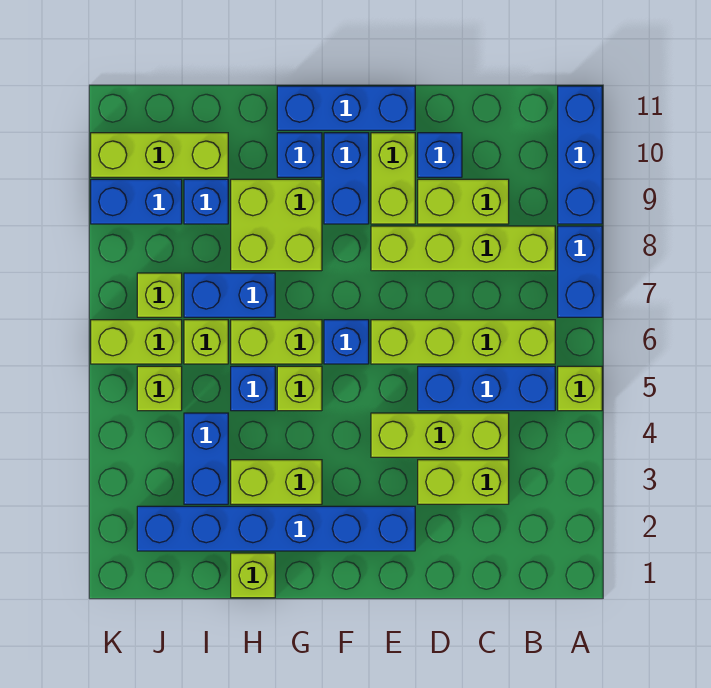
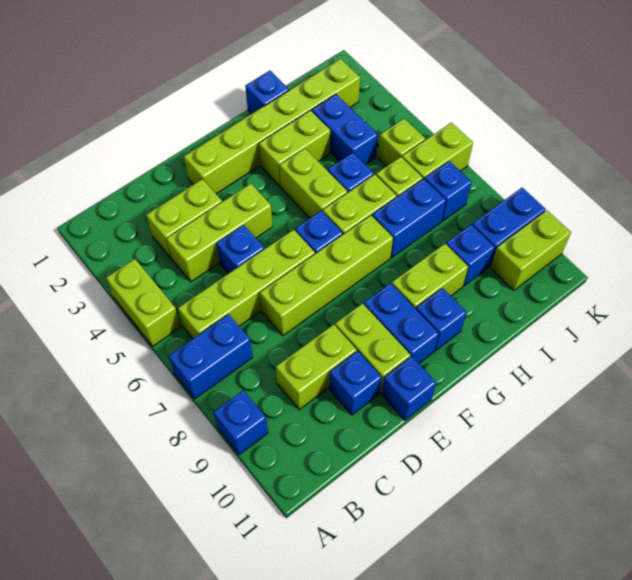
lime 1x1 brick [558,366,602,411] -> lime 1x2 brick [106,259,181,346]
blue 1x2 brick [558,226,602,317] -> blue 1x2 brick turned to [169,314,253,399]
blue 1x3 brick [558,86,602,224] -> blue 1x1 brick [214,390,268,455]
blue 1x3 brick [418,366,555,411] -> blue 1x1 brick [217,225,264,274]
lime 1x4 brick [371,226,555,271] -> lime 1x4 brick moved to [260,216,393,336]
blue 1x6 brick [137,506,415,551] -> lime 1x6 brick [184,59,360,194]
blue 1x3 brick [277,86,415,130] -> blue 1x1 brick [382,357,436,420]
lime 1x1 brick [277,366,322,411] -> lime 1x2 brick [280,149,347,218]
lime 2x2 brick [231,179,322,271] -> lime 1x2 brick [392,244,468,309]
lime 1x1 brick [231,553,275,598] -> blue 1x1 brick [245,71,289,114]
lime 1x3 brick [91,133,228,177] -> lime 1x2 brick [491,211,571,291]
lime 1x1 brick [137,273,182,317] -> blue 1x1 brick [425,161,472,221]

